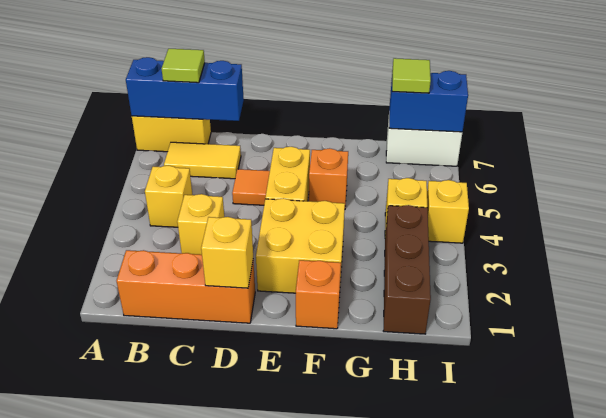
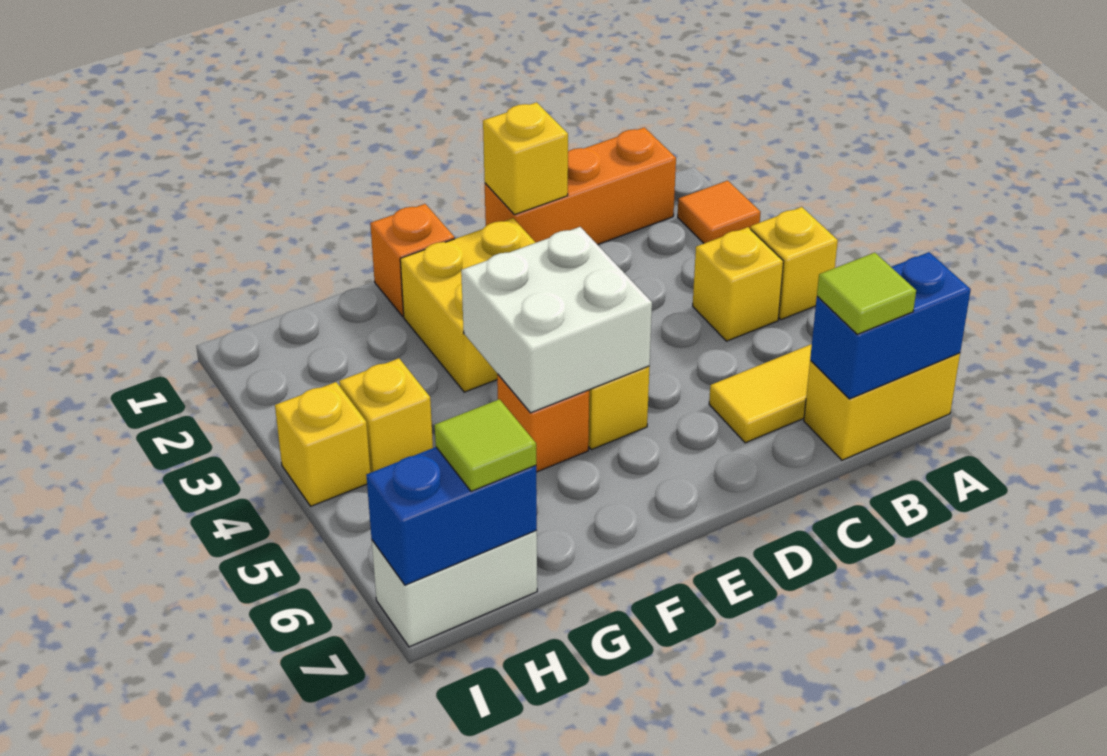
blue 1x3 brick [126,57,244,121] -> blue 1x2 brick [810,252,971,399]
yellow 1x1 brick [177,194,224,255] -> yellow 1x1 brick moved to [751,207,838,320]
orange 1x1 tile [232,169,270,205] -> orange 1x1 tile moved to [678,181,760,243]
none -> white 2x2 brick [461,227,652,413]
brown 1x3 brick [384,205,431,334] -> none

